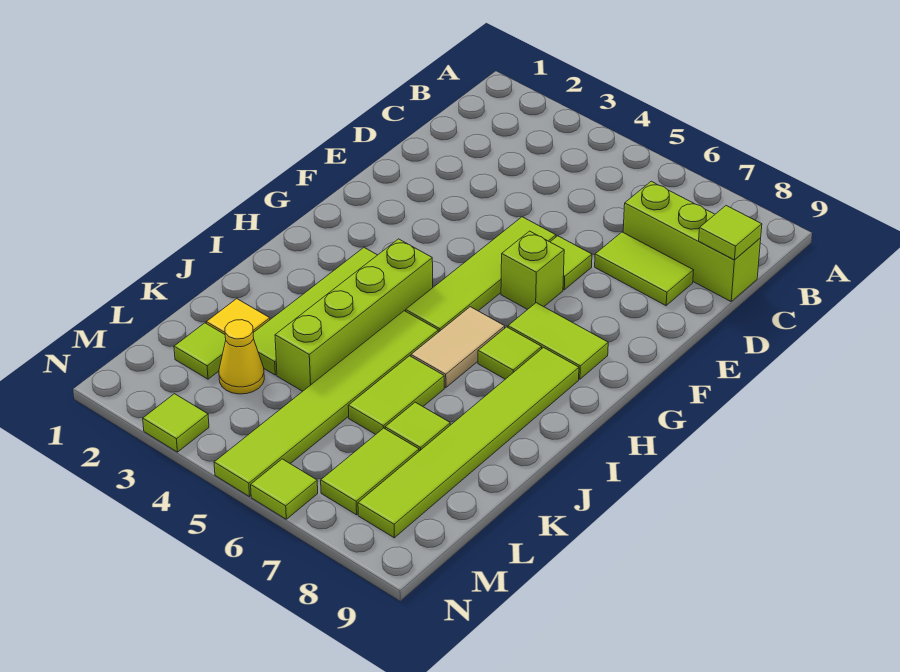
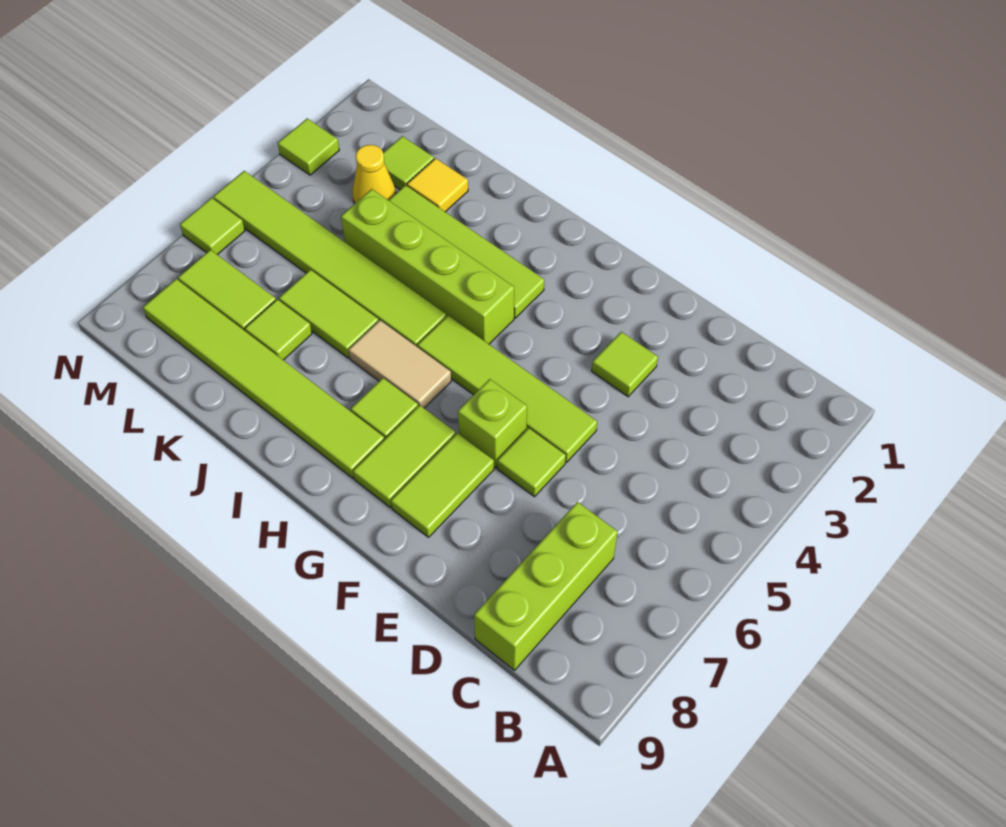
lime 1x1 tile [699,206,762,260] -> lime 1x1 tile moved to [592,332,658,397]
lime 1x2 tile [595,232,694,306] -> lime 1x2 tile moved to [391,433,494,537]

